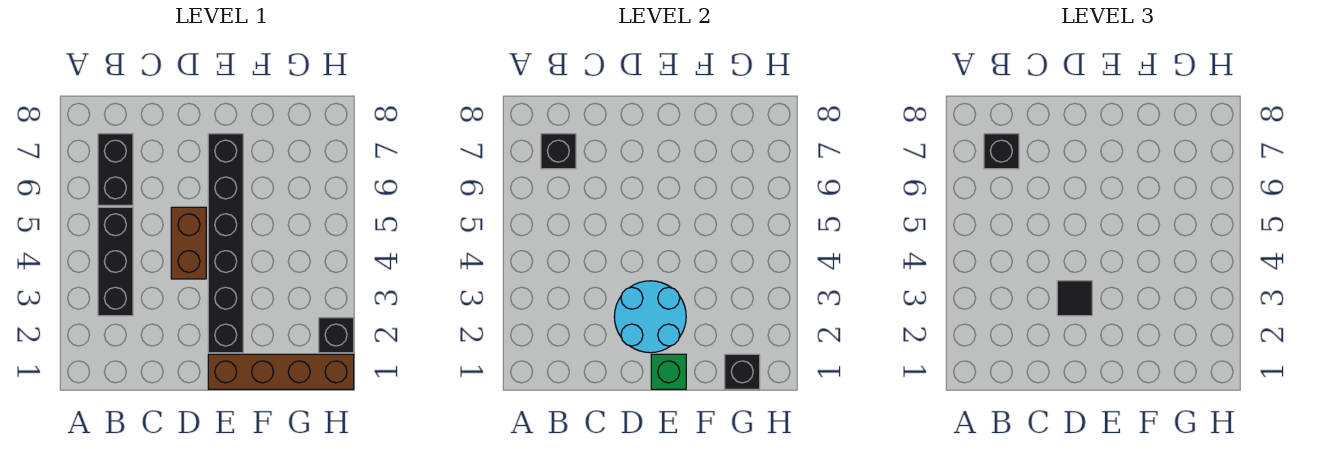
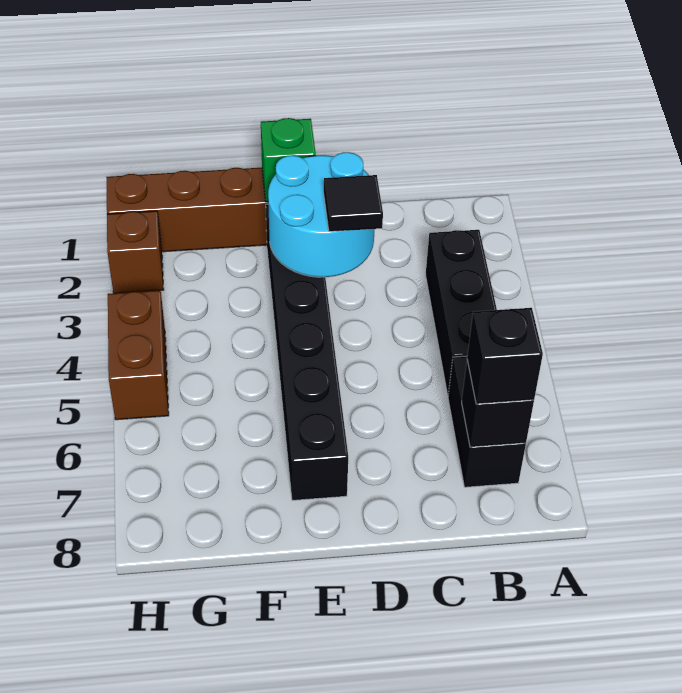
brown 1x2 brick [171,207,206,279] -> brown 1x2 brick moved to [108,290,169,420]
black 1x1 brick [725,354,760,389] -> none
black 1x1 brick [319,318,354,353] -> brown 1x1 brick [107,211,164,293]

